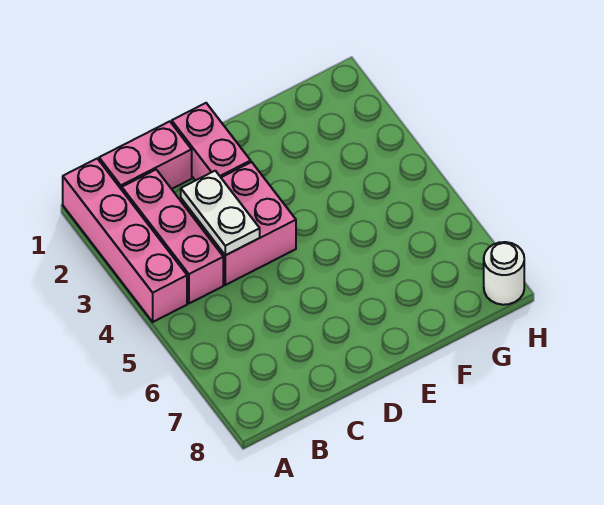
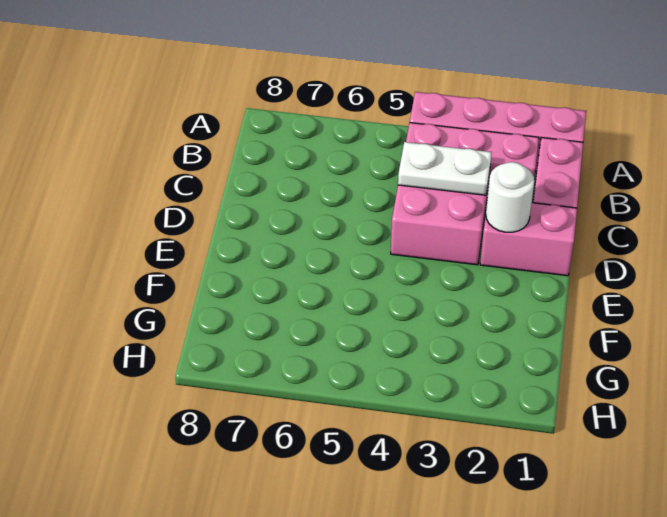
white 1x1 round brick [484,242,524,305] -> white 1x1 round brick moved to [486,162,534,232]

